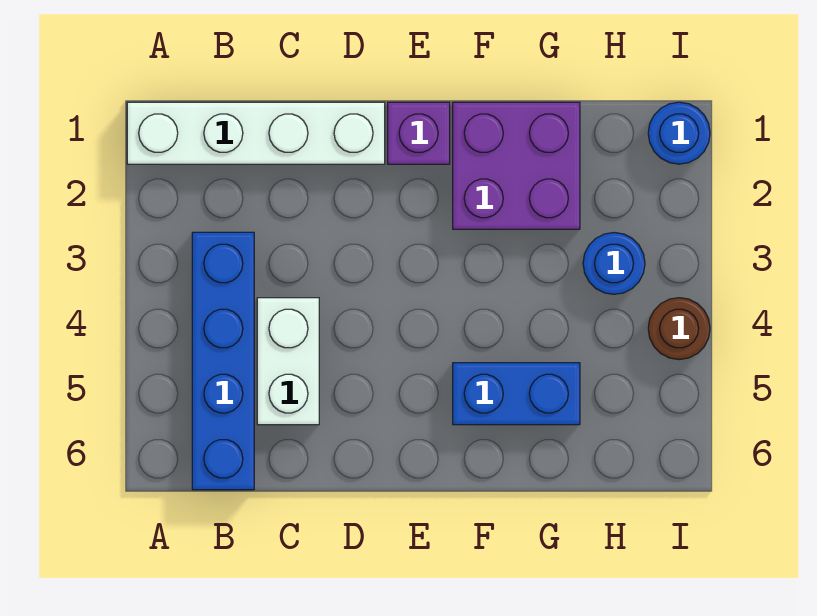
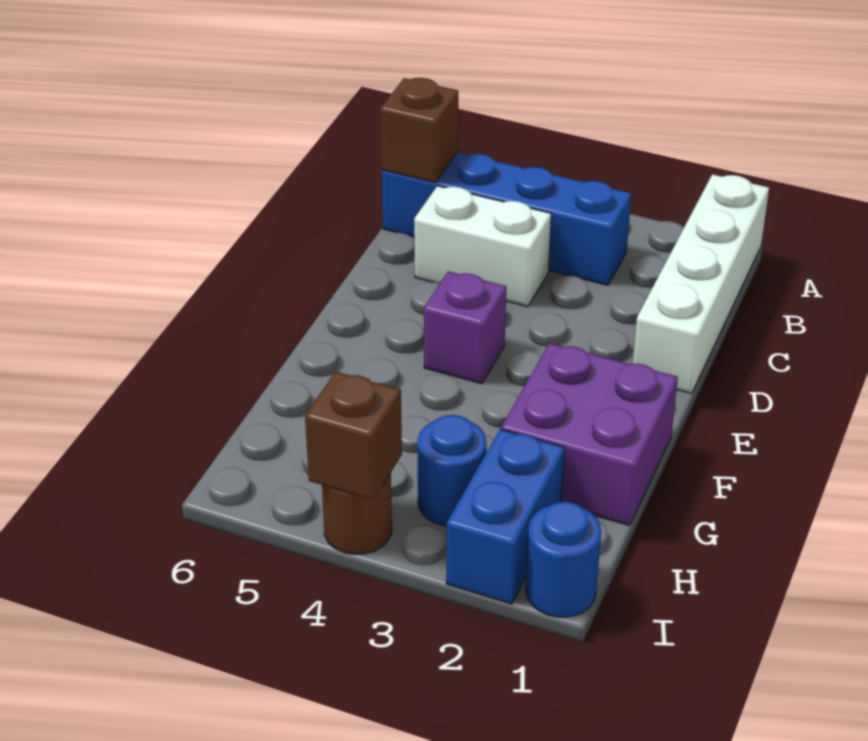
none -> brown 1x1 brick [380,78,458,183]
purple 1x1 brick [388,102,450,164] -> purple 1x1 brick moved to [424,271,506,384]
blue 1x2 brick [453,363,580,425] -> blue 1x2 brick moved to [446,429,565,604]
none -> brown 1x1 brick [305,372,402,500]

